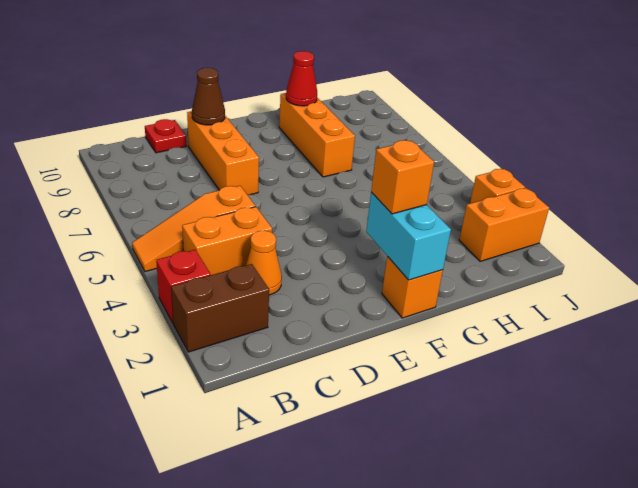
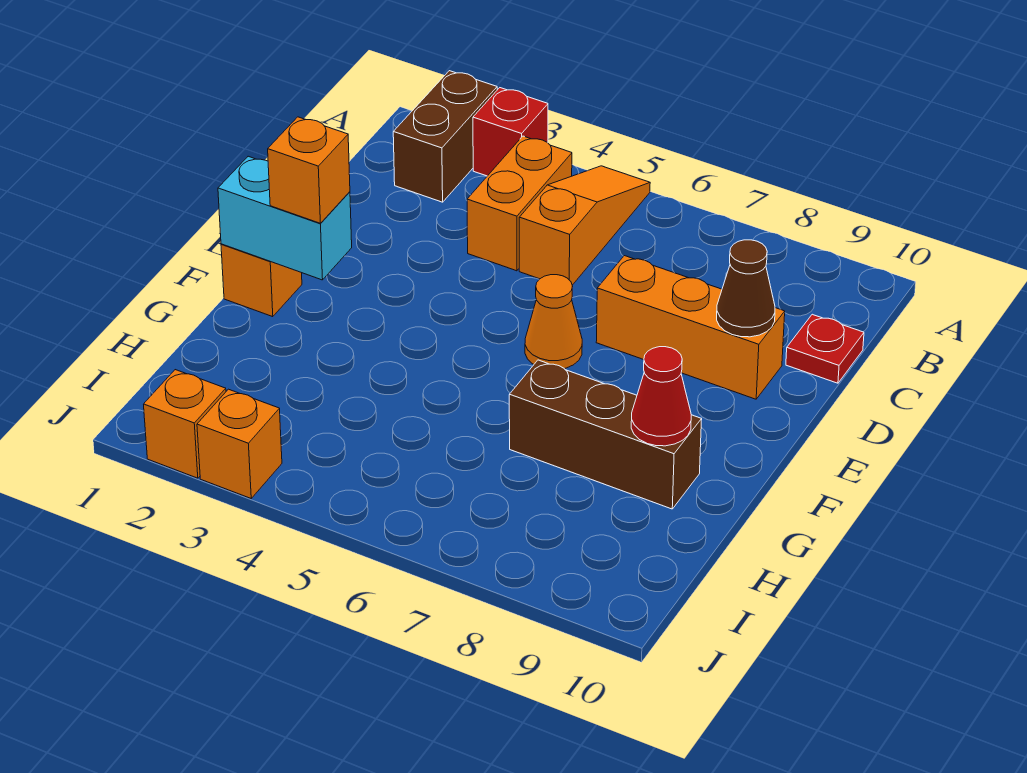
orange 1x1 cone [246,231,282,295] -> orange 1x1 cone moved to [525,275,582,369]
orange 1x3 brick [279,93,355,177] -> brown 1x3 brick [509,360,702,509]
orange 1x2 brick [459,188,549,261] -> orange 1x1 brick [144,370,226,478]

